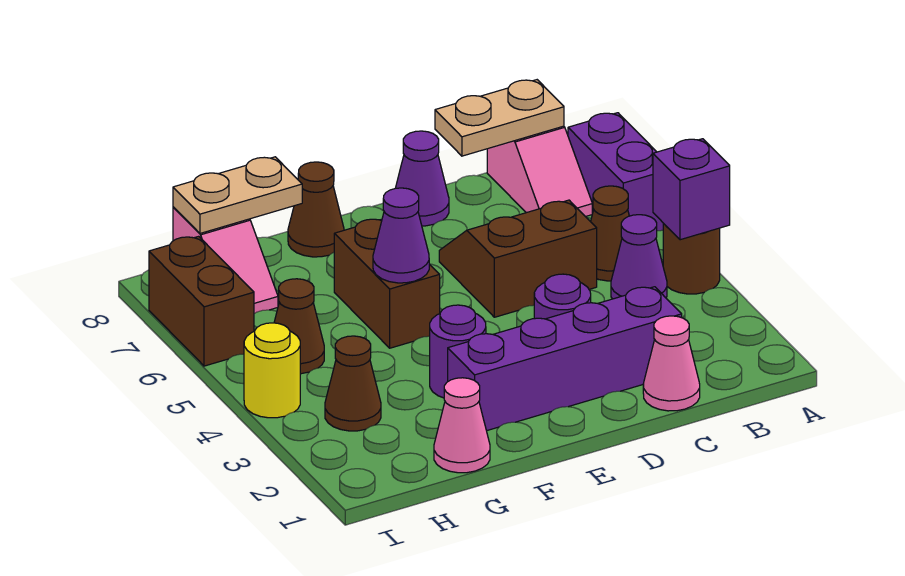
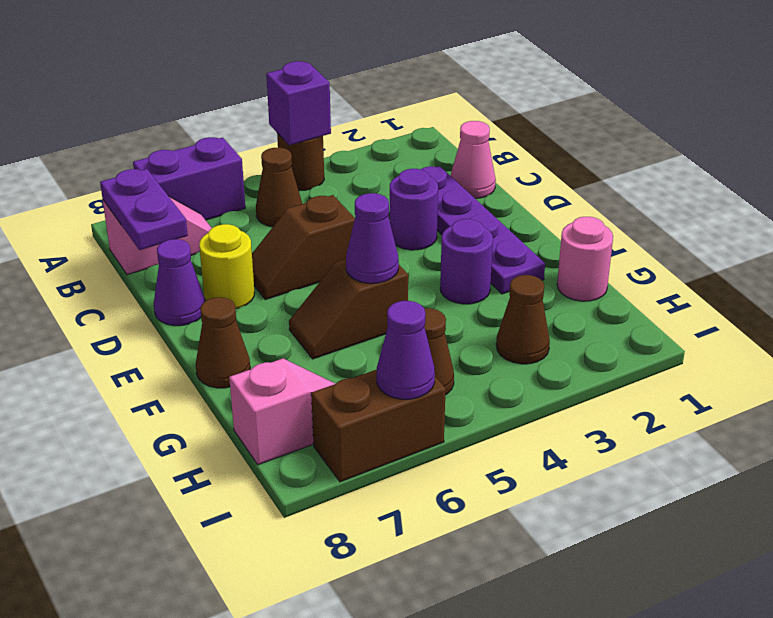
purple 1x1 cone [611,215,667,299] -> purple 1x1 cone moved to [377,301,435,399]
tan 1x2 plate [435,80,564,156] -> purple 1x2 plate [100,169,188,250]
purple 1x4 brick [448,287,682,431] -> purple 1x4 plate [421,166,545,294]
brown 2x2 slope [439,200,597,317] -> brown 1x2 slope [252,195,355,299]
brown 1x2 brick [334,219,440,348] -> brown 1x2 slope [289,259,408,359]
pink 1x1 cone [434,378,490,473] -> pink 1x1 round brick [557,217,613,301]
tan 1x2 plate [173,157,302,233] -> none
yellow 1x1 round brick [244,323,300,418] -> yellow 1x1 round brick moved to [199,224,254,309]

